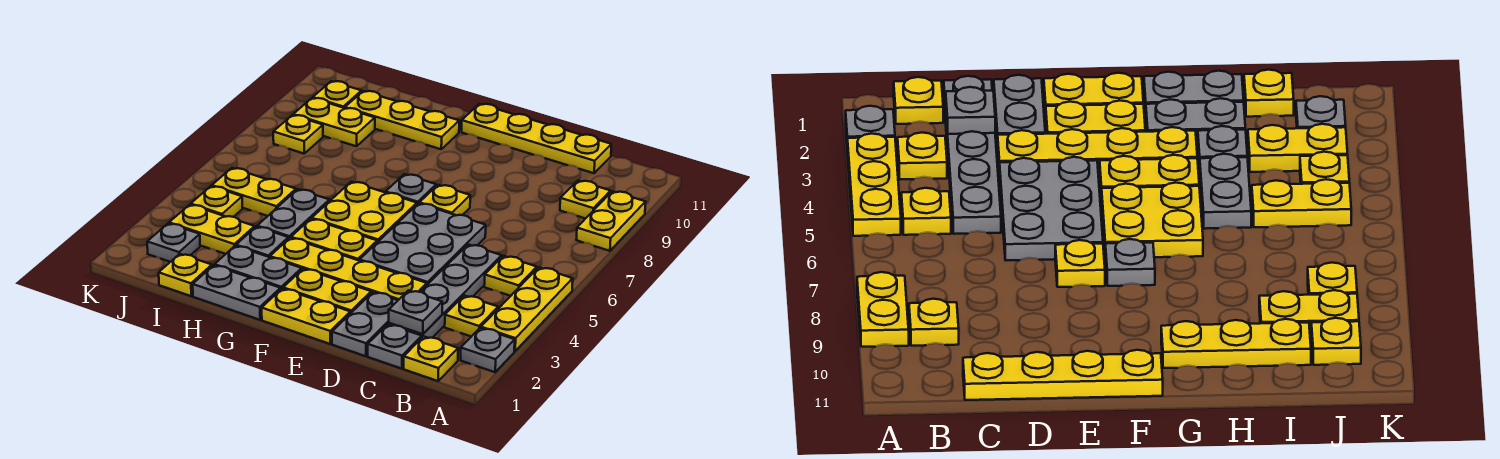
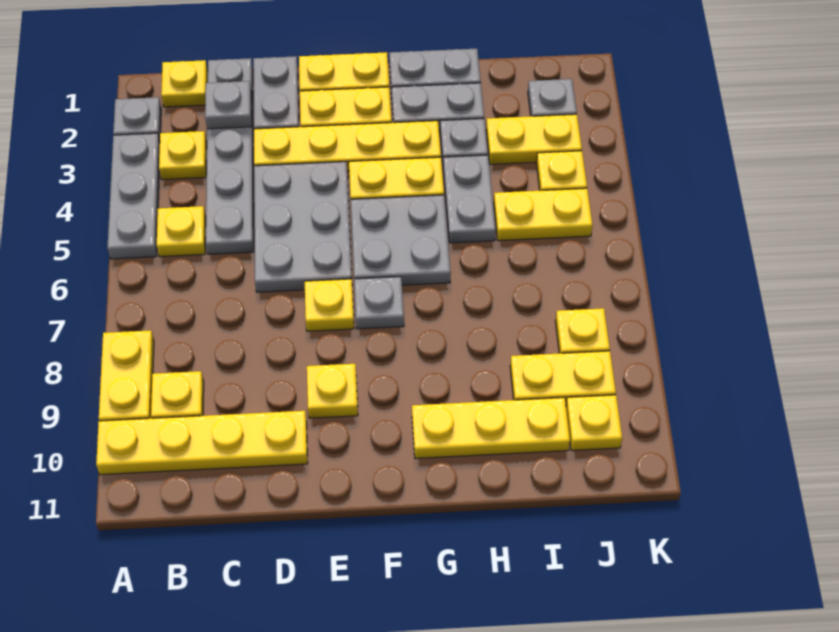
yellow 1x3 plate [481,267,573,351] -> grey 1x3 plate [107,133,160,259]
yellow 1x4 plate [462,104,611,173] -> yellow 1x4 plate moved to [96,411,308,475]
yellow 2x2 plate [312,182,417,242] -> grey 2x2 plate [351,195,451,285]
yellow 1x1 plate [159,254,212,296] -> yellow 1x1 plate moved to [307,364,358,418]

